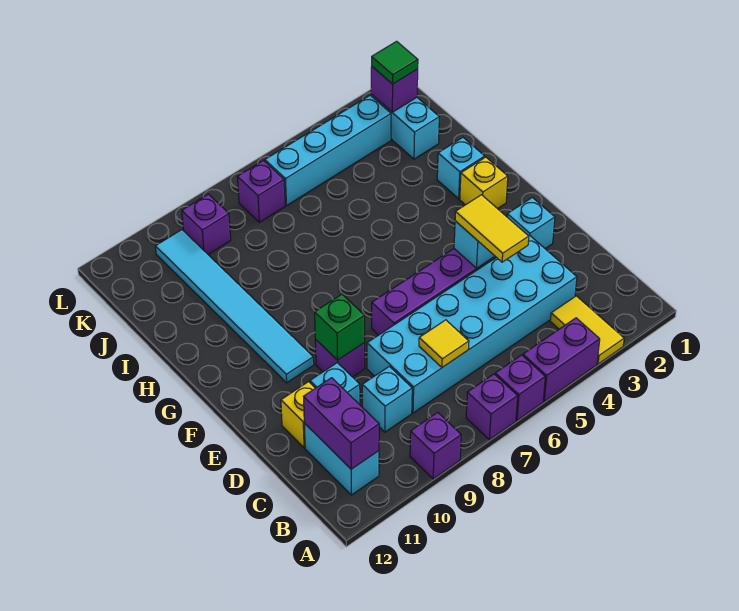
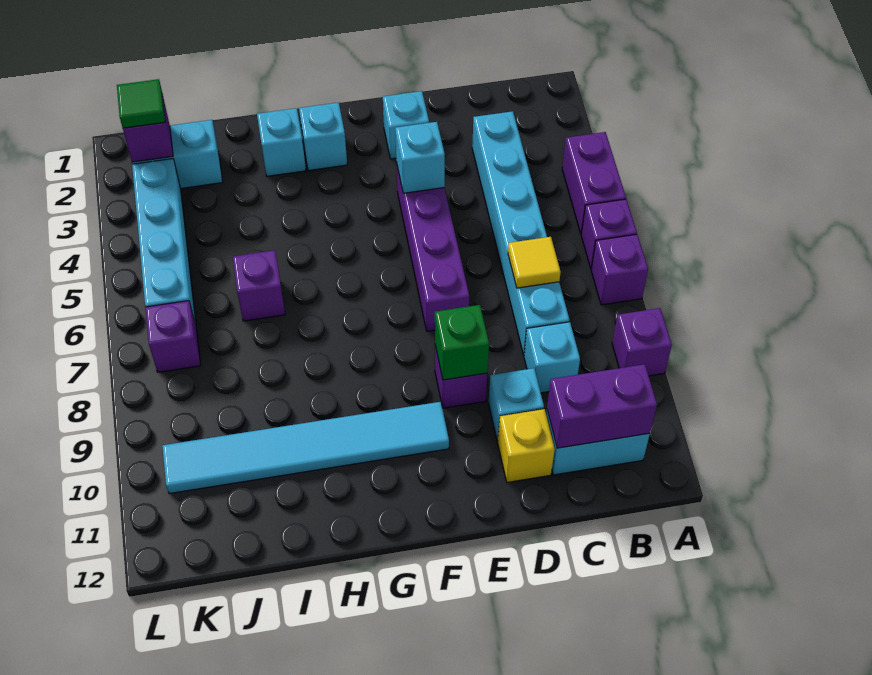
yellow 1x2 tile [550,296,624,364] -> none
cyan 2x6 brick [367,236,577,413] -> cyan 1x6 brick [472,111,570,355]
yellow 1x2 tile [455,195,529,262] -> none
yellow 1x1 brick [460,157,508,209] -> cyan 1x1 brick [299,103,347,171]
purple 1x1 brick [182,194,231,254] -> purple 1x1 brick moved to [233,250,285,321]

